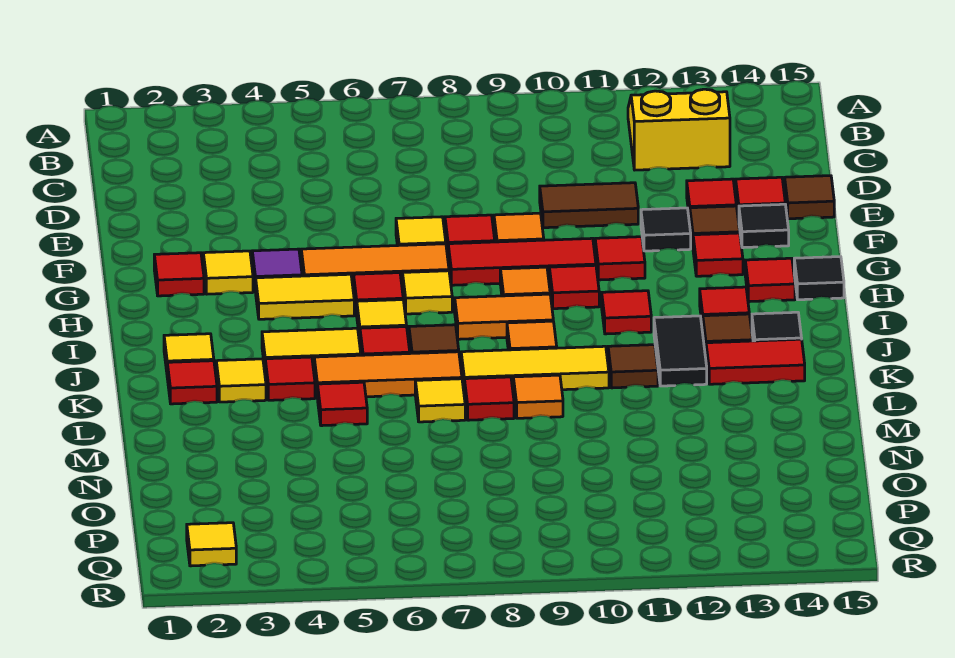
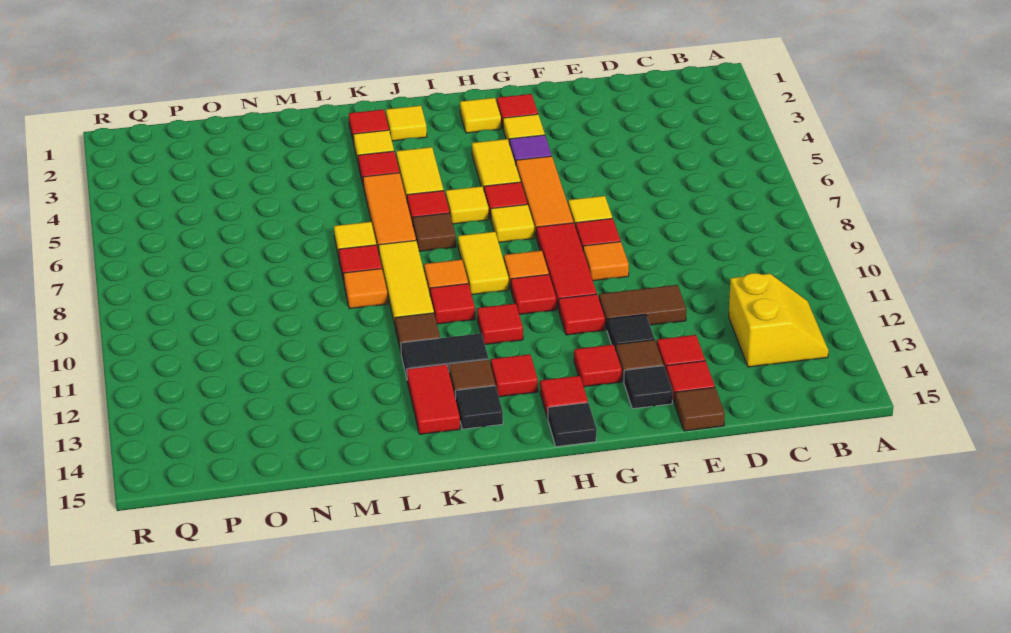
brown 1x2 tile [540,183,638,228] -> brown 1x2 tile turned to [599,285,686,329]
orange 1x2 tile [455,294,553,339] -> yellow 1x2 tile [458,232,509,295]
red 1x1 tile [318,382,367,426] -> red 1x1 tile moved to [430,284,475,324]
yellow 1x1 tile [187,523,236,566] -> yellow 1x1 tile moved to [460,98,501,133]

